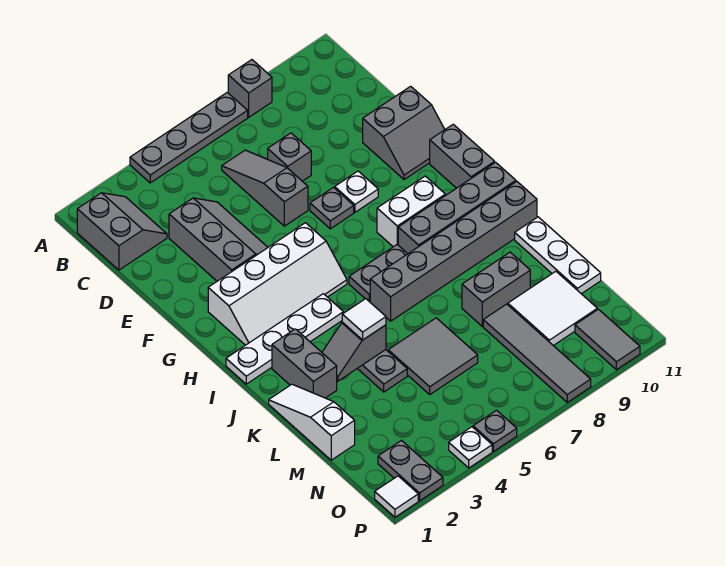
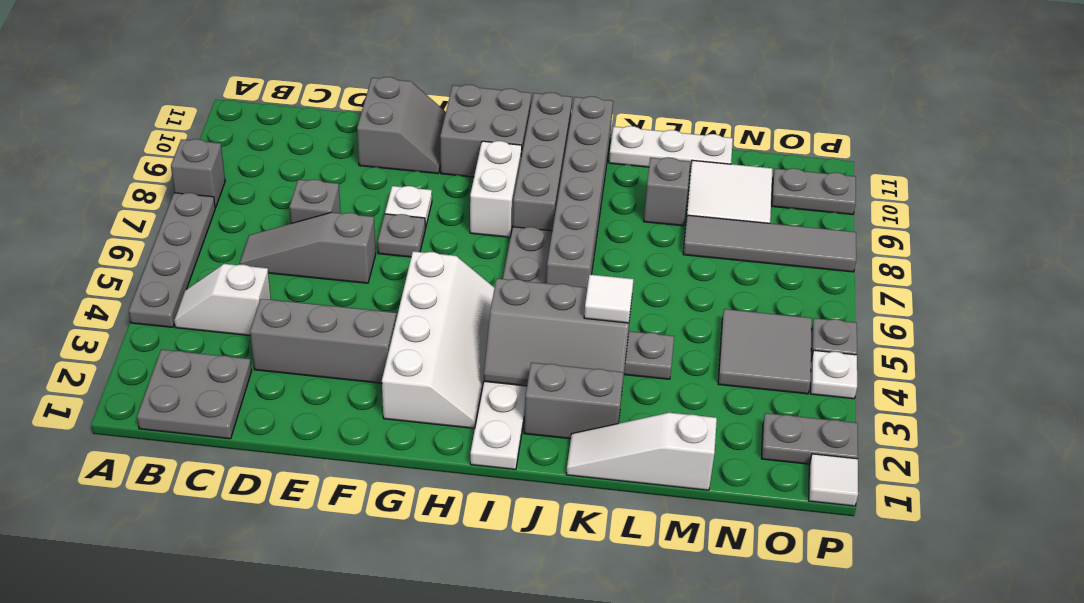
grey 2x2 slope [77,193,167,270] -> grey 2x2 plate [137,350,252,439]
none -> white 1x2 slope [174,264,271,336]
grey 1x2 brick [430,124,495,188] -> grey 2x2 brick [440,85,532,177]
grey 1x2 slope [322,322,386,381] -> grey 2x3 slope [484,279,632,387]
grey 2x2 tile [388,318,478,394] -> grey 2x2 tile moved to [718,309,812,394]
grey 1x2 brick [462,252,530,326] -> grey 1x1 brick [644,157,690,226]
grey 1x2 tile [575,309,640,370] -> grey 1x2 plate [772,168,856,214]

